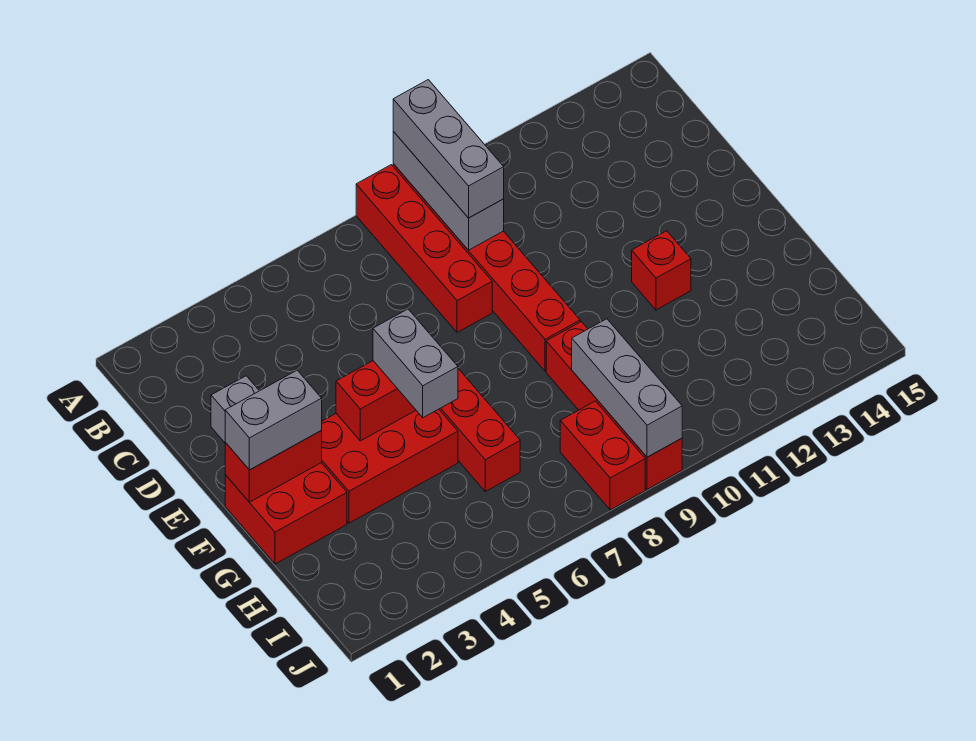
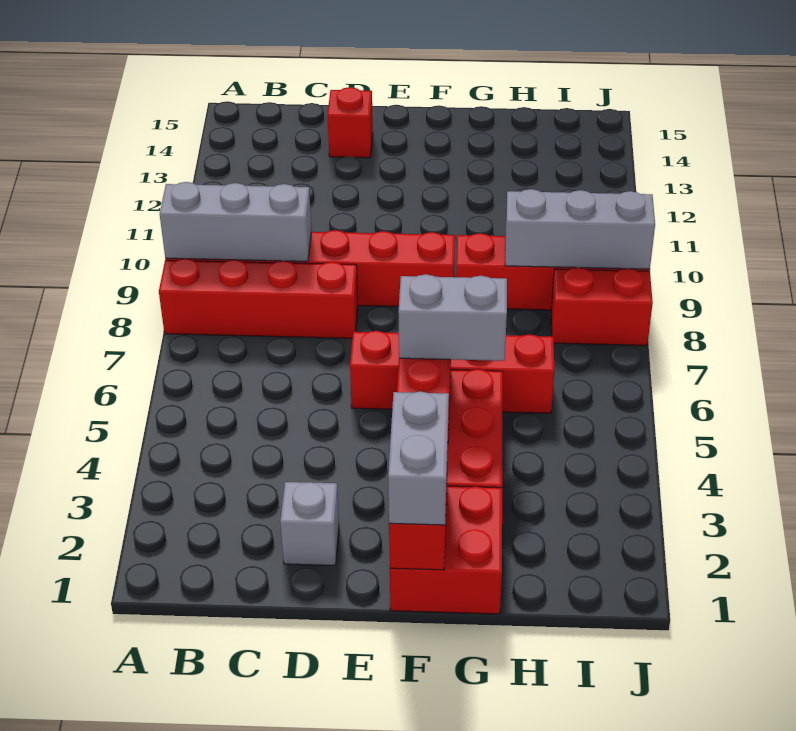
grey 1x3 brick [393,80,504,218] -> none
red 1x1 brick [632,231,691,310] -> red 1x1 brick moved to [327,87,373,158]

